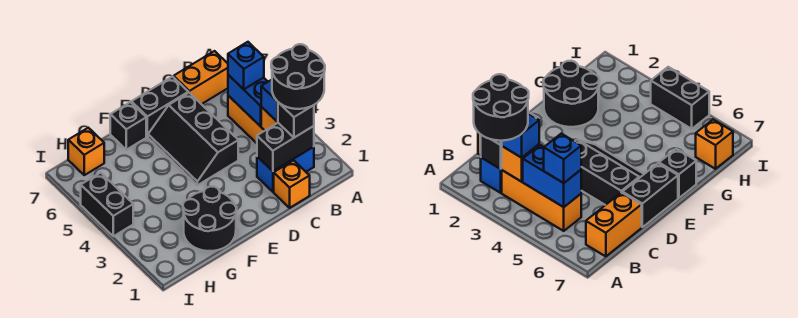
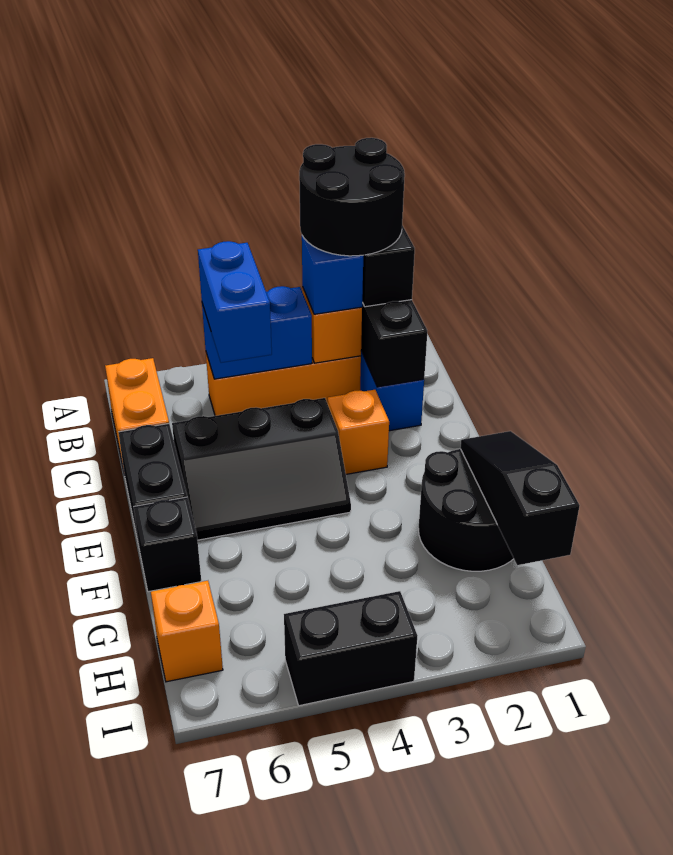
blue 1x1 brick [228,42,264,89] -> blue 1x2 brick [198,241,272,363]
orange 1x1 brick [274,160,310,208] -> orange 1x1 brick moved to [328,390,389,474]
none -> black 1x3 slope [460,431,580,565]

